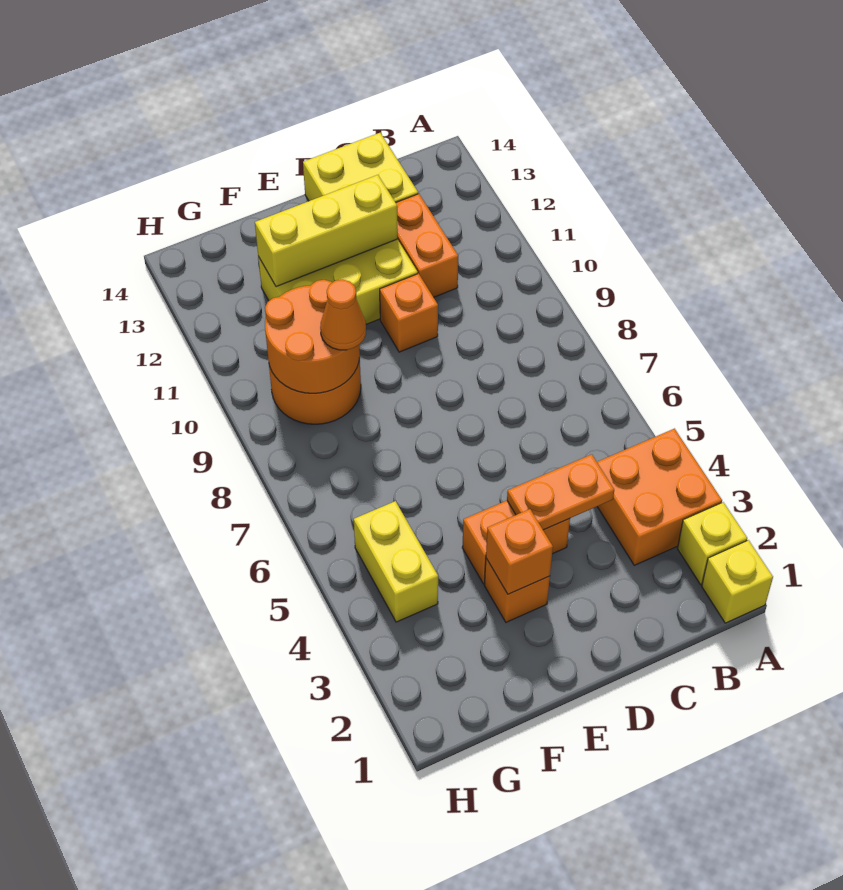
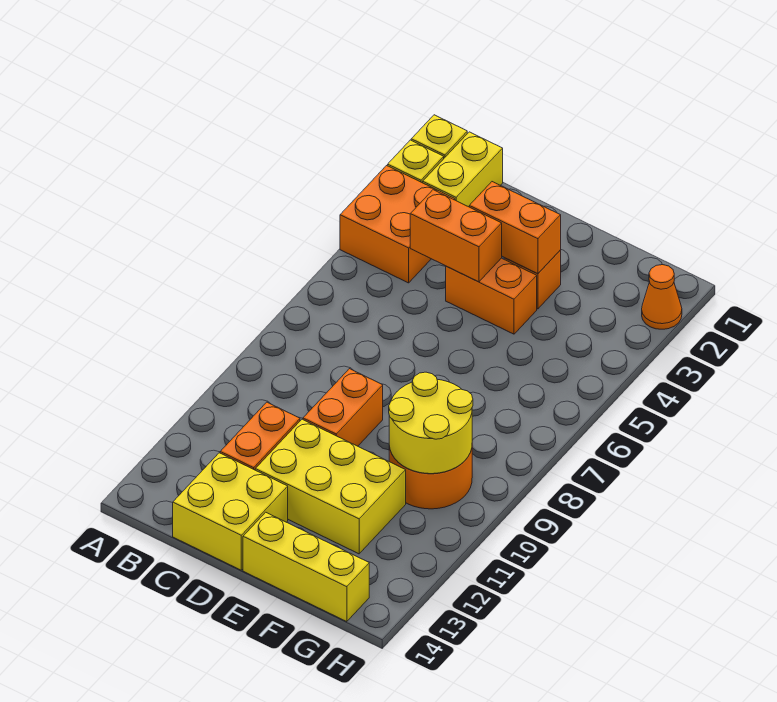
orange 1x2 plate [507,454,614,530] -> orange 1x2 brick [410,190,502,282]
orange 1x1 brick [380,274,438,352] -> orange 1x2 brick [303,369,383,446]
yellow 1x3 brick [255,175,398,287] -> yellow 1x3 brick moved to [243,512,369,622]
orange 1x1 brick [486,509,553,594] -> orange 1x2 brick [469,182,561,274]
orange 2x2 round brick [265,280,360,393] -> yellow 2x2 round brick [389,372,473,474]
orange 1x1 cone [320,280,366,350] -> orange 1x1 cone moved to [642,265,682,329]
yellow 1x2 brick [354,501,438,622] -> yellow 1x2 brick moved to [423,132,503,207]

